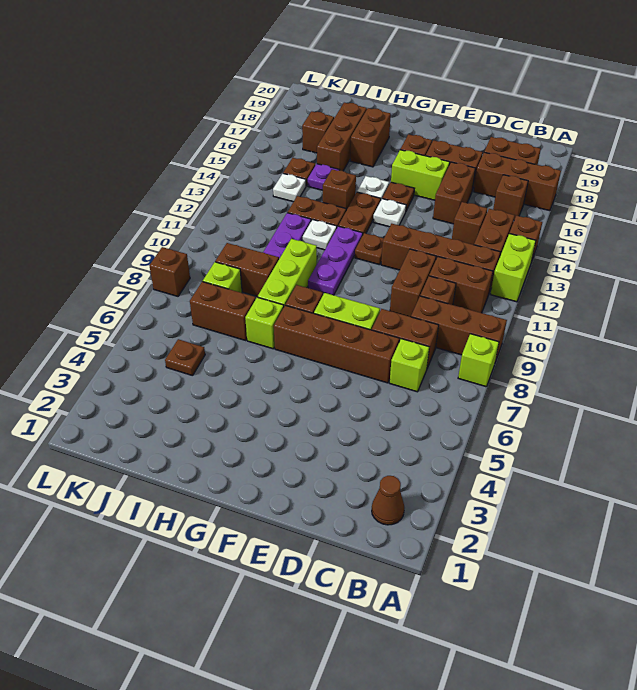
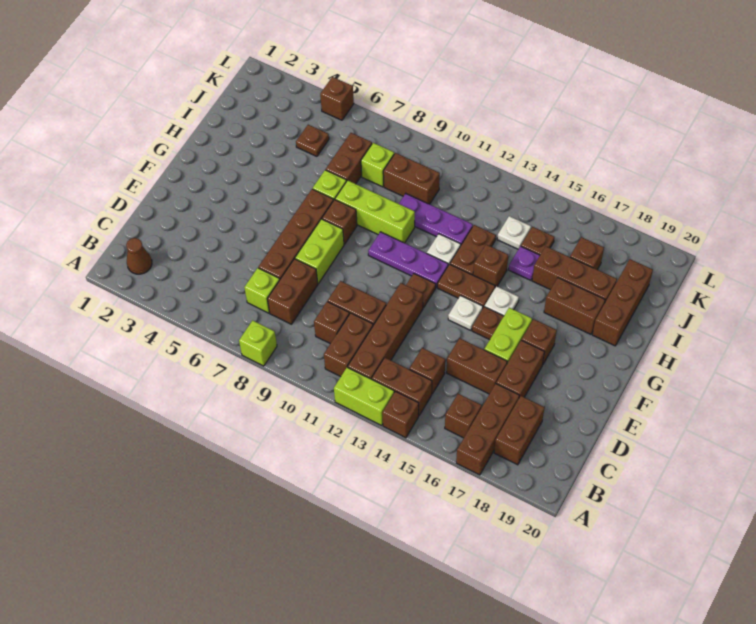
brown 1x3 brick [411,296,507,362] -> brown 1x3 brick moved to [592,259,653,346]
brown 1x2 brick [215,243,279,297] -> brown 1x2 brick turned to [383,153,440,204]
brown 1x1 brick [149,247,190,296] -> brown 1x1 brick moved to [320,77,354,120]

